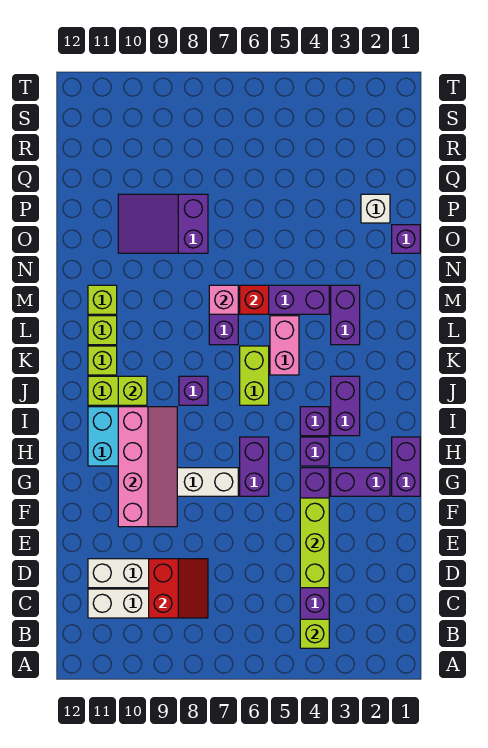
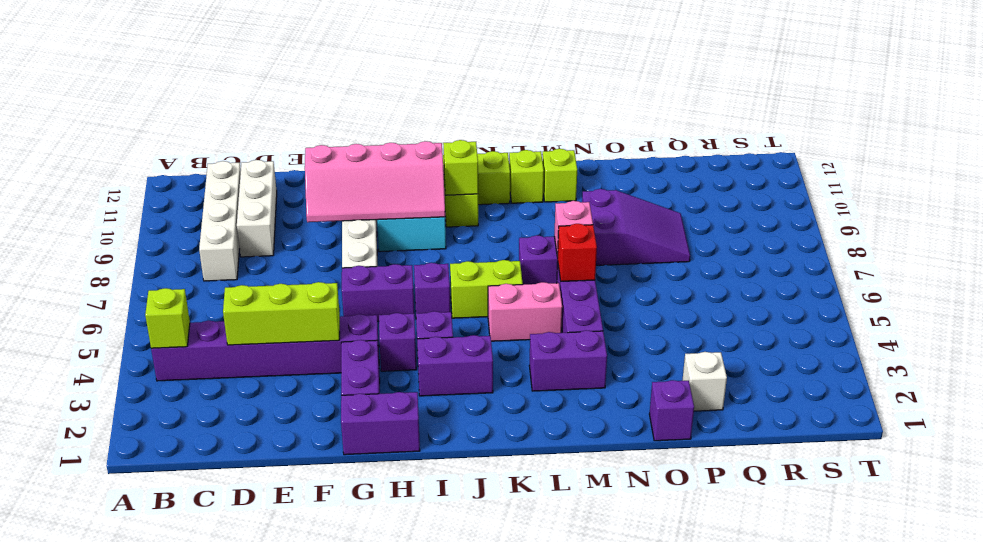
red 2x2 slope [149,559,208,618] -> none
purple 1x1 brick [179,376,208,405] -> purple 1x1 brick moved to [414,263,450,313]
purple 2x3 slope [118,194,208,253] -> purple 2x3 slope turned to [582,189,690,265]

